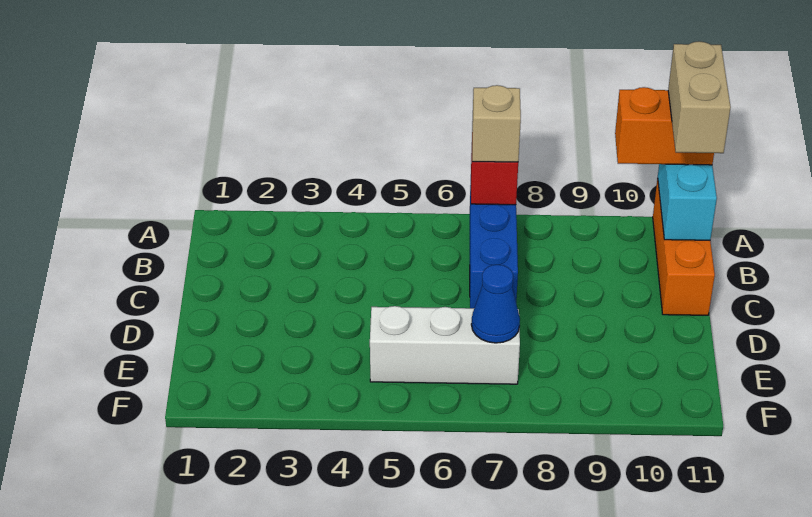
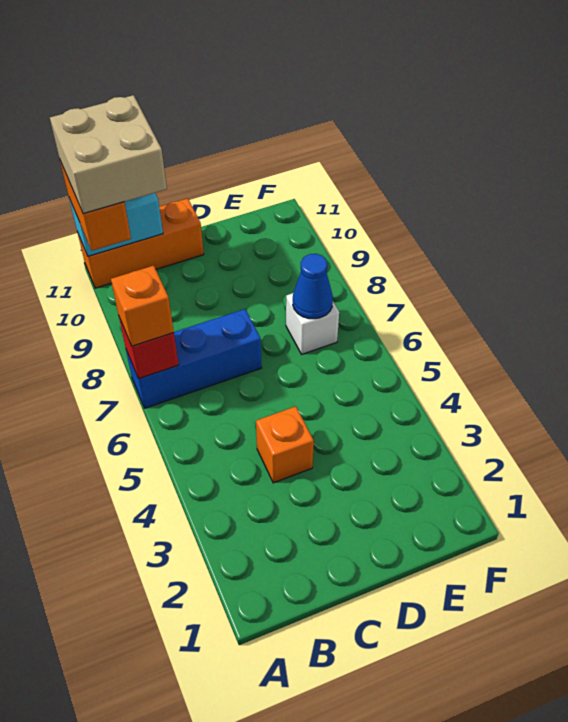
tan 1x1 brick [472,85,521,162] -> orange 1x1 brick [111,266,174,346]
tan 1x2 brick [668,41,731,153] -> tan 2x2 brick [50,95,167,214]
none -> orange 1x1 brick [256,406,314,483]
white 1x3 brick [370,306,520,384] -> white 1x1 brick [286,293,339,354]

